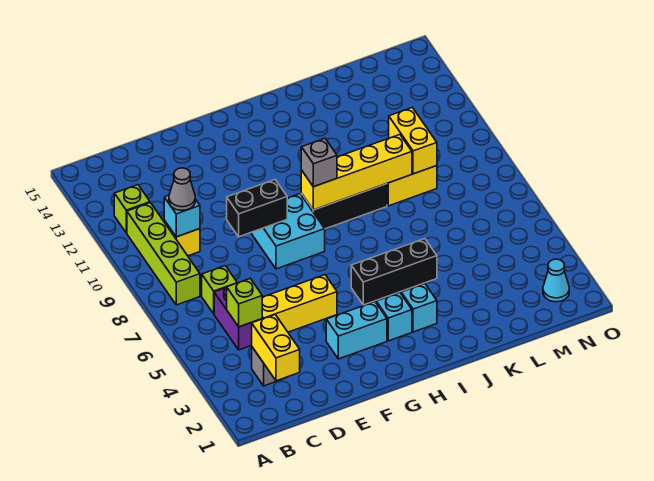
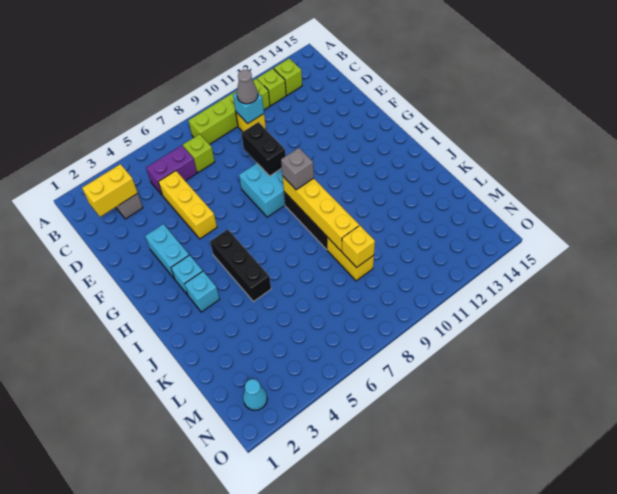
lime 1x1 brick [227,279,262,327] -> lime 1x1 brick moved to [274,58,302,95]
yellow 1x2 brick [389,107,437,174] -> yellow 1x1 brick [342,226,375,268]

